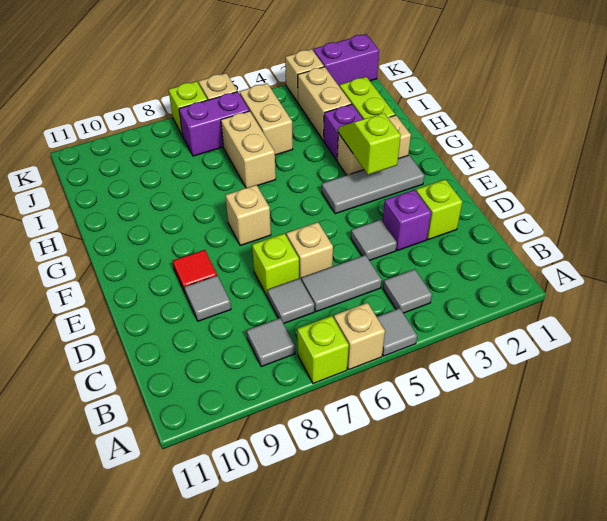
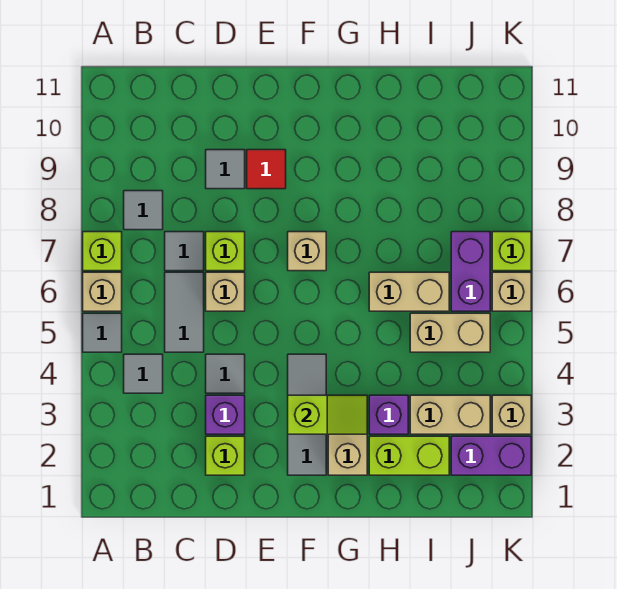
purple 1x2 brick [313,34,379,86] -> purple 1x2 brick turned to [451,436,531,475]

